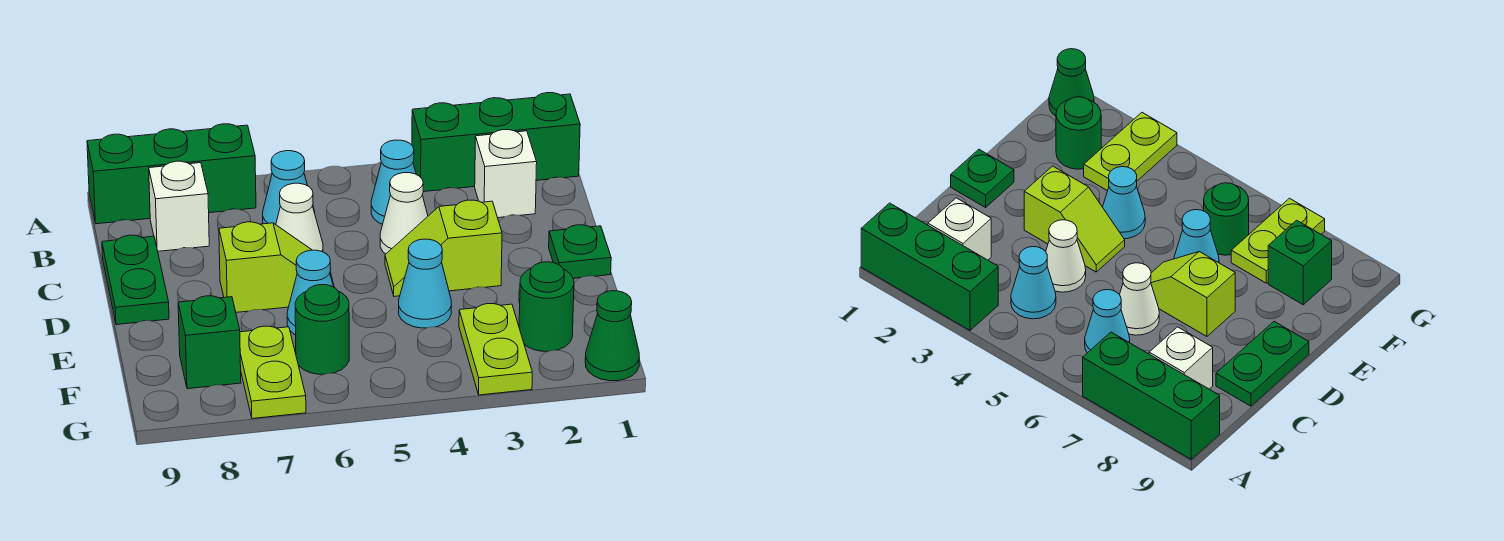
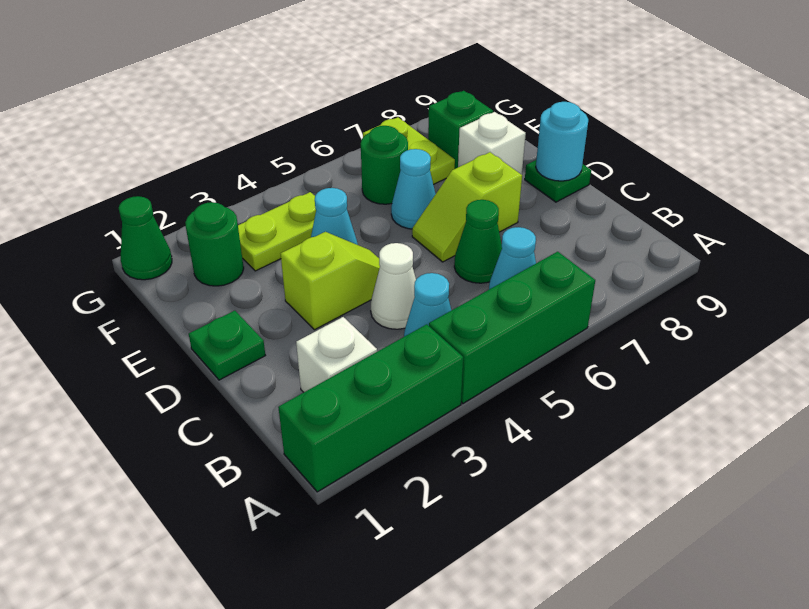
green 1x3 brick [87,124,256,224] -> green 1x3 brick moved to [429,252,595,403]
white 1x1 brick [149,161,209,251] -> white 1x1 brick moved to [458,112,526,175]
white 1x1 cone [276,183,323,252] -> green 1x1 cone [454,200,502,283]
green 1x2 plate [102,235,169,325] -> green 1x1 plate [525,160,591,202]
none -> cyan 1x1 round brick [536,102,588,181]
lime 1x2 plate [459,304,532,395] -> lime 1x2 plate turned to [238,192,316,271]

